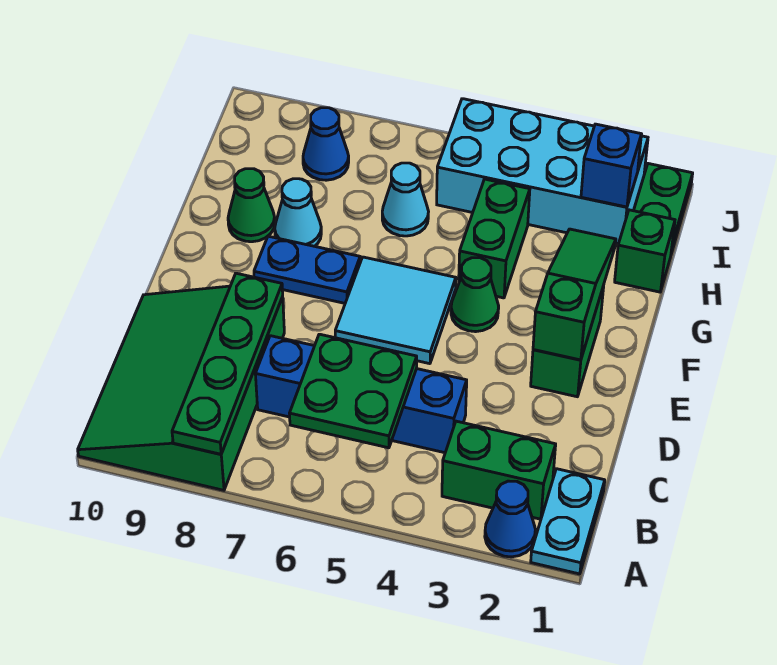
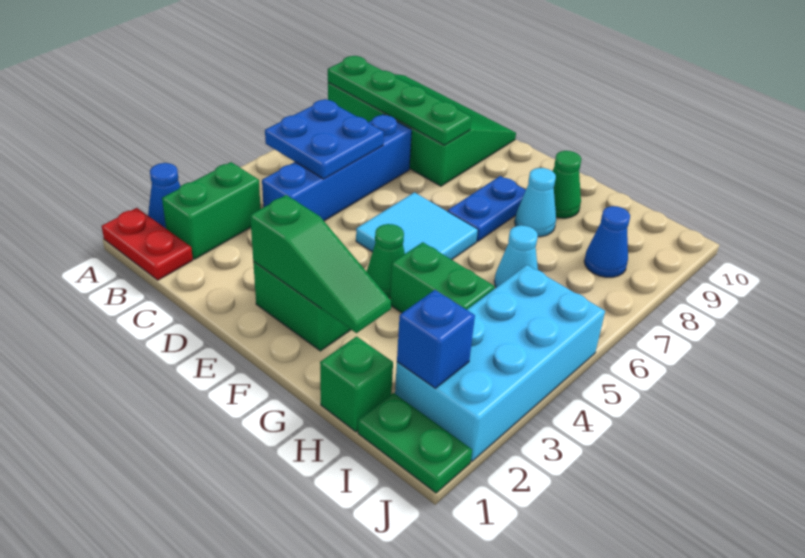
cyan 1x2 plate [531,469,605,574] -> red 1x2 plate [102,208,193,280]
green 2x2 plate [289,334,417,448] -> blue 2x2 plate [265,99,384,179]

